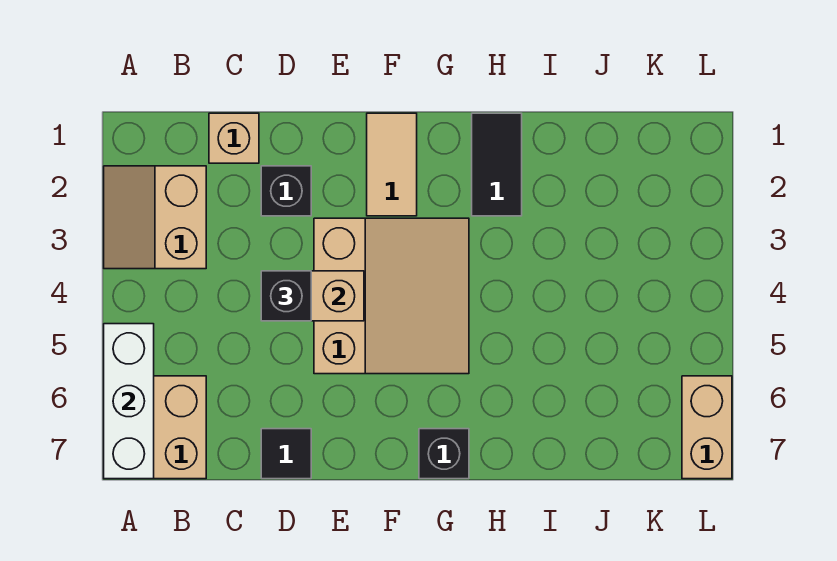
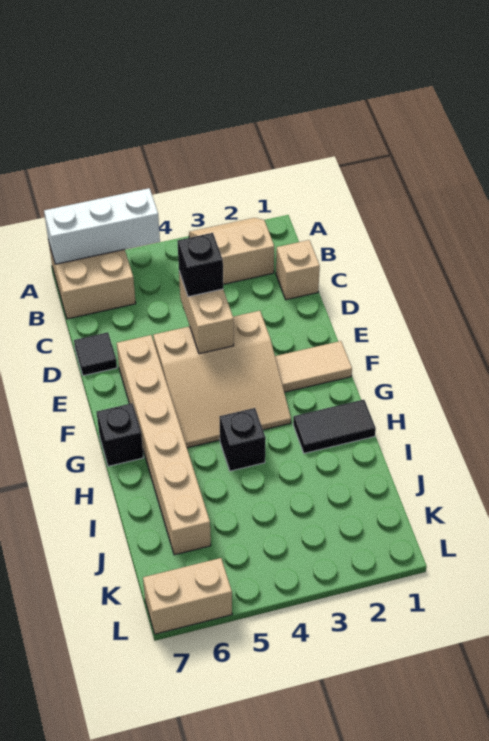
black 1x1 brick [261,166,311,216] -> black 1x1 brick moved to [219,408,266,471]
none -> tan 1x6 brick [117,335,211,555]

